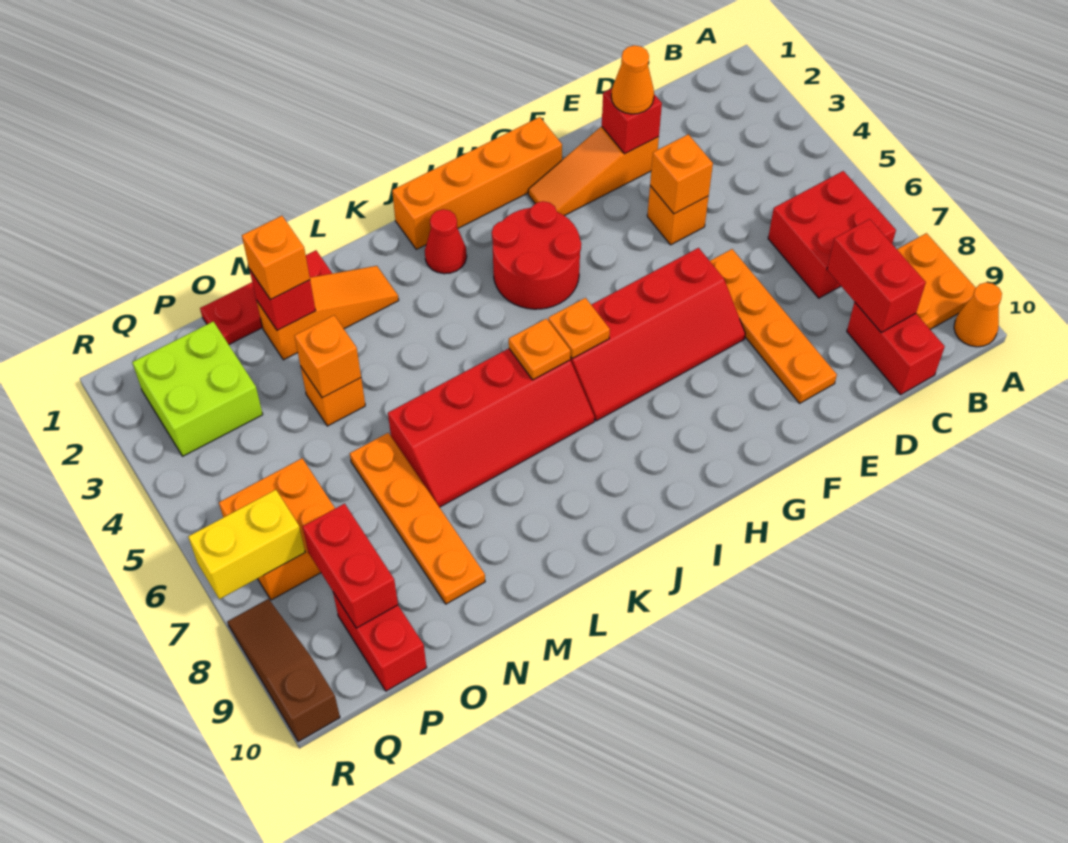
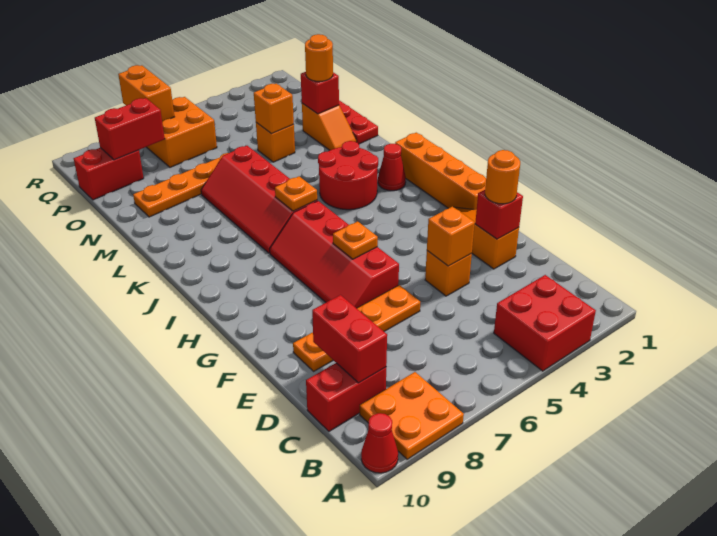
orange 1x1 cone [954,282,1002,347] -> red 1x1 cone [361,413,398,473]
red 2x2 brick [768,171,896,298] -> red 2x2 brick moved to [494,275,596,371]
red 1x2 brick [827,219,926,332] -> red 1x2 brick turned to [312,295,387,383]
orange 1x1 cone [611,45,654,114] -> orange 1x1 round brick [485,150,520,204]
red 2x2 round brick [492,201,581,309] -> red 2x2 round brick moved to [318,141,378,210]
orange 1x1 plate [548,298,610,359] -> orange 1x1 plate moved to [333,221,378,259]
orange 1x3 slope [257,266,399,360] -> orange 1x2 slope [302,103,357,150]
orange 1x1 brick [242,216,310,300] -> orange 1x1 round brick [305,34,333,81]
lime 2x2 brick [132,322,263,456] -> none
yellow 1x2 brick [188,490,305,599] -> orange 1x2 brick [118,65,174,121]
brown 1x3 slope [228,599,340,742] -> none

